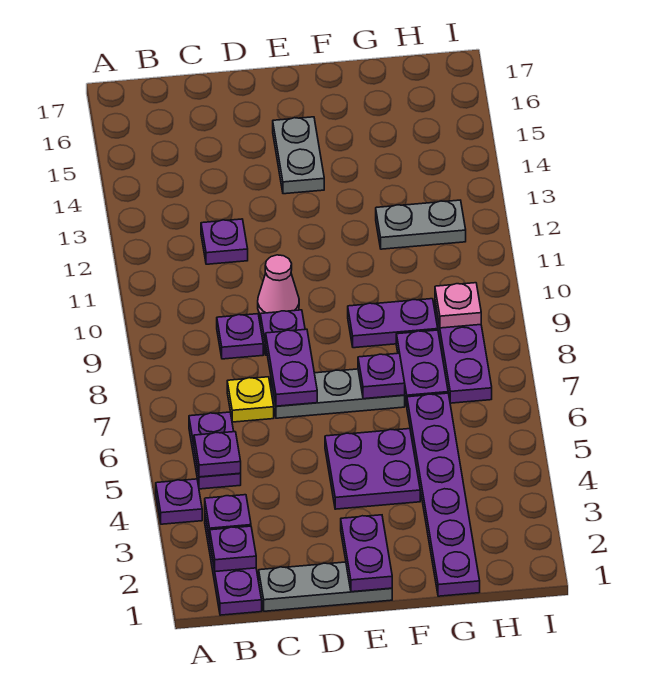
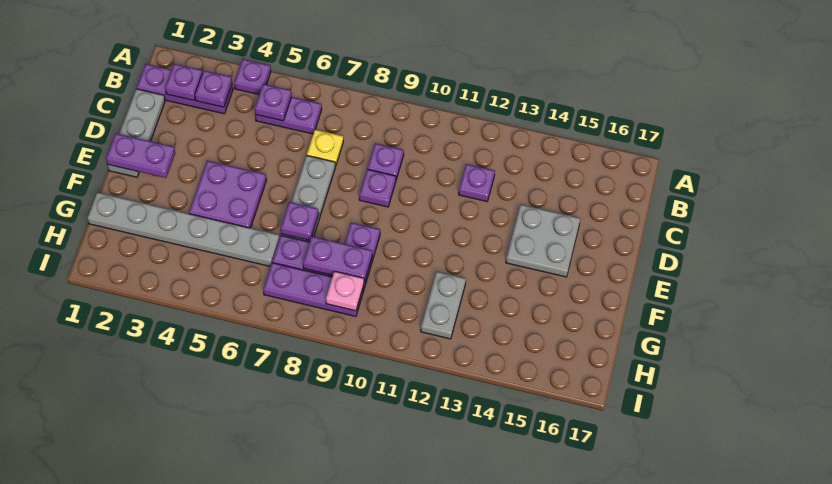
purple 1x2 plate [265,329,317,406] -> purple 1x2 plate moved to [303,236,372,282]
pink 1x1 cone [258,255,299,314] -> none
grey 1x2 plate [273,117,324,194] -> grey 2x2 plate [506,204,581,277]
purple 1x6 plate [407,393,480,596] -> grey 1x6 plate [87,192,279,266]

